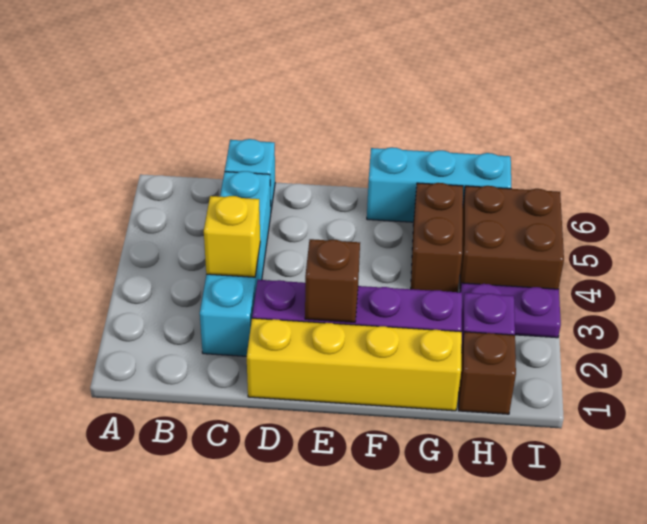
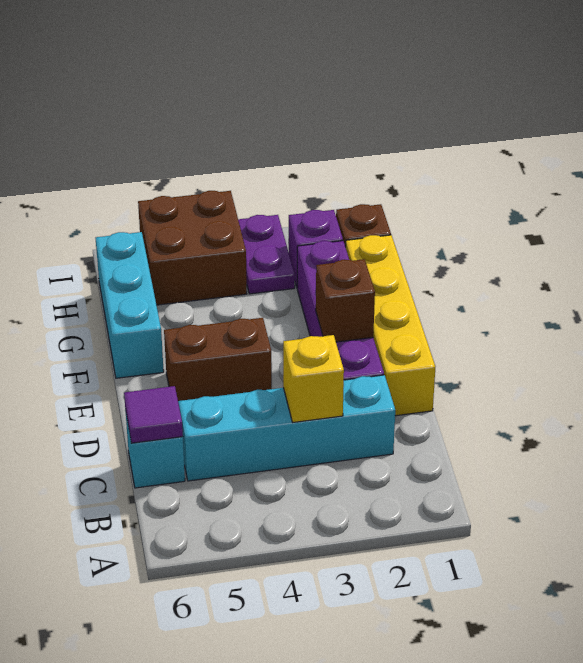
none -> purple 1x1 tile [124,386,183,443]
brown 1x2 brick [411,183,463,292] -> brown 1x2 brick moved to [164,318,272,401]

